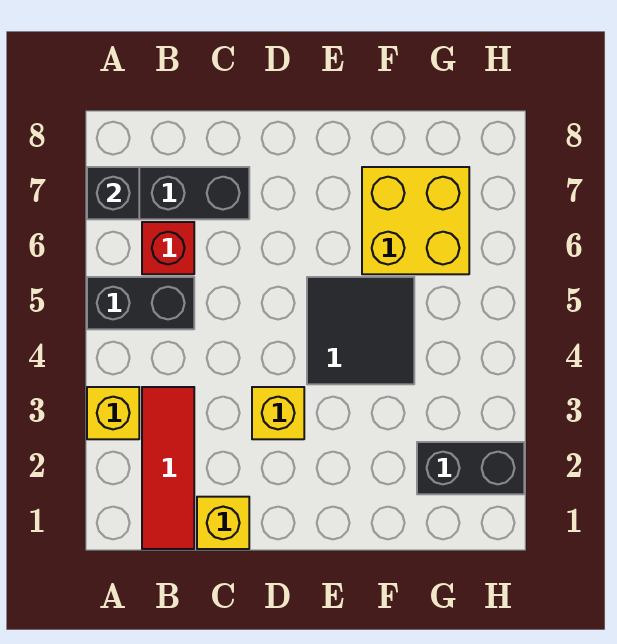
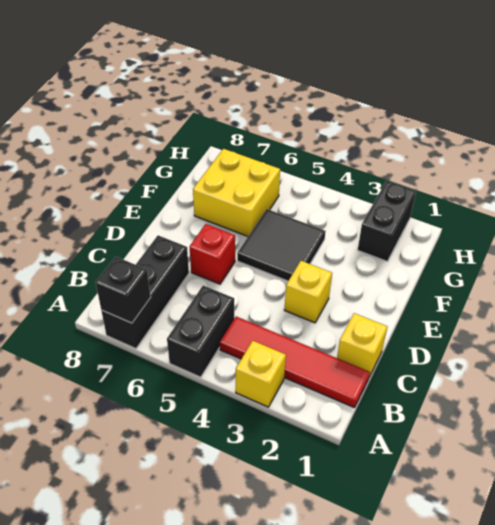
red 1x3 tile [142,387,194,549] -> red 1x4 tile [220,317,370,408]
red 1x1 brick [142,222,194,274] -> red 1x1 brick moved to [190,224,235,284]

